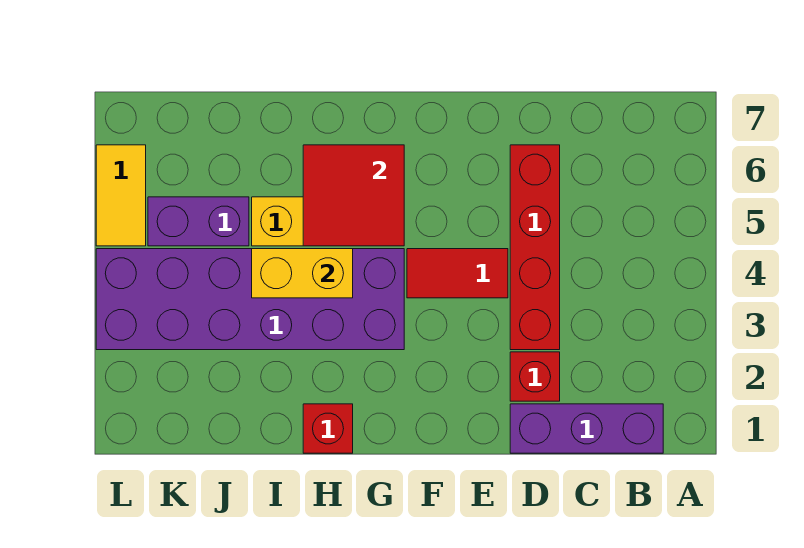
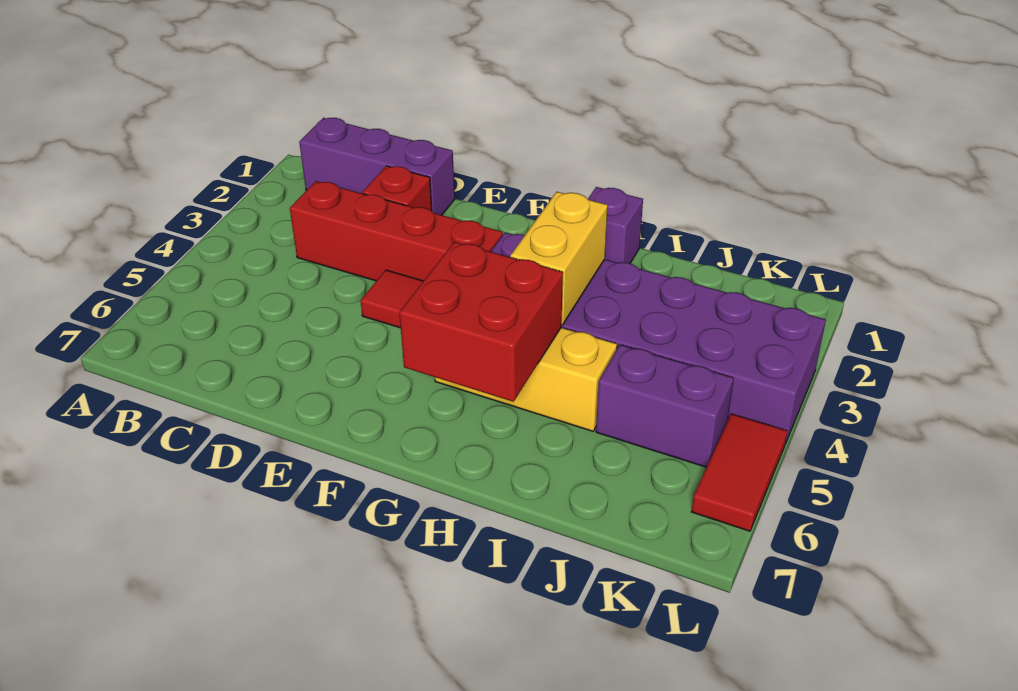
red 1x4 brick [510,145,560,350] -> red 1x4 brick turned to [290,181,503,281]
red 2x2 tile [303,145,404,246] -> red 2x2 brick [399,242,563,402]
red 1x1 brick [303,404,353,453] -> purple 1x1 brick [588,187,643,263]
yellow 1x2 brick [252,249,353,298] -> yellow 1x2 brick turned to [510,192,608,325]
yellow 1x2 tile [96,145,146,246] -> red 1x2 tile [691,414,787,531]

